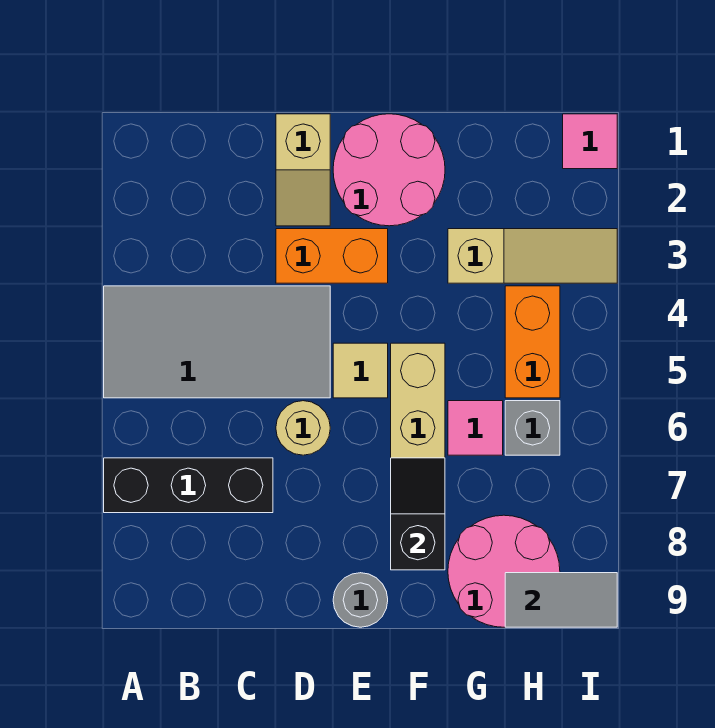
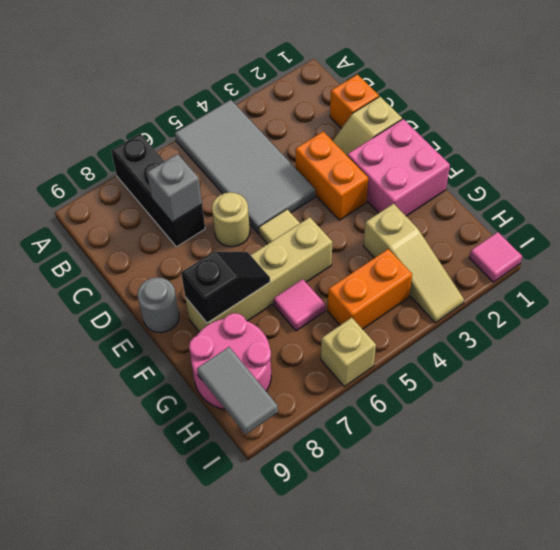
none -> orange 1x1 brick [330,74,379,128]
pink 2x2 round brick [333,114,445,226] -> pink 2x2 brick [347,119,450,216]
grey 1x1 brick [505,401,560,455] -> grey 1x1 brick moved to [147,154,202,222]
none -> tan 1x1 brick [321,318,376,387]

